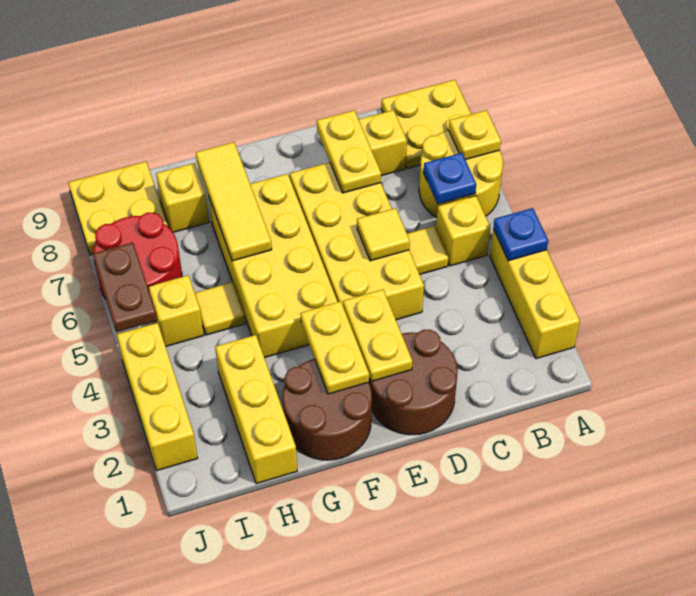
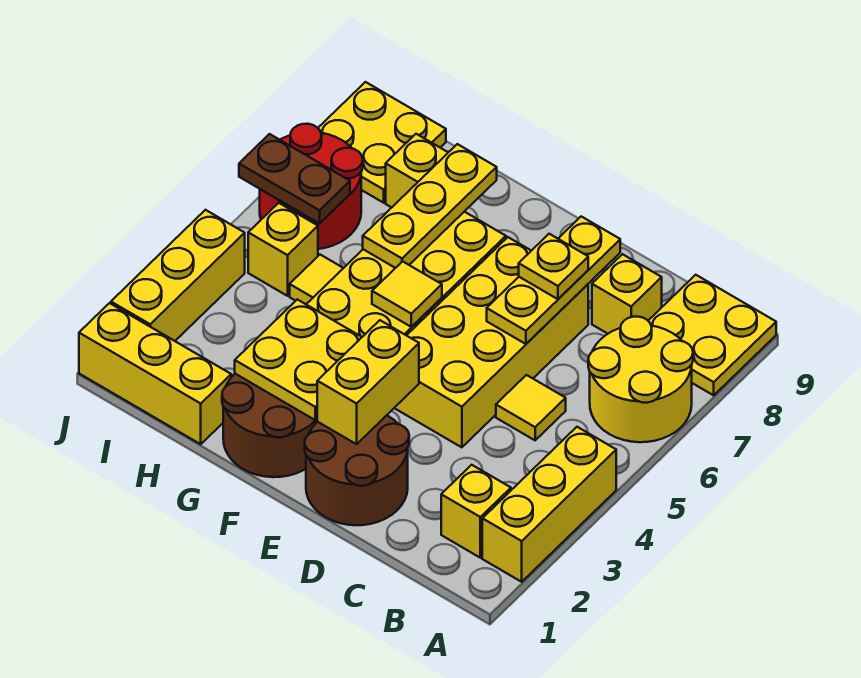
blue 1x1 plate [493,208,548,261] -> none
yellow 1x1 plate [449,110,501,160] -> yellow 1x1 plate moved to [519,234,588,299]
yellow 1x1 brick [436,196,490,266] -> yellow 1x1 brick moved to [441,465,511,558]
blue 1x1 plate [424,153,476,204] -> none
yellow 1x1 tile [357,208,410,261] -> yellow 1x1 tile moved to [372,261,442,327]
yellow 1x2 plate [317,110,381,193] -> yellow 1x3 plate [487,216,620,344]
yellow 1x2 plate [343,289,412,381] -> yellow 1x2 brick [317,320,419,444]
yellow 1x2 plate [300,301,369,394] -> yellow 2x2 plate [235,299,362,420]
yellow 1x3 tile [196,142,272,261] -> yellow 1x3 plate [363,144,497,268]
yellow 1x3 brick [215,335,297,484] -> yellow 1x3 brick turned to [79,303,231,444]
brown 1x2 plate [93,243,157,332] -> brown 1x2 plate turned to [239,134,350,224]

